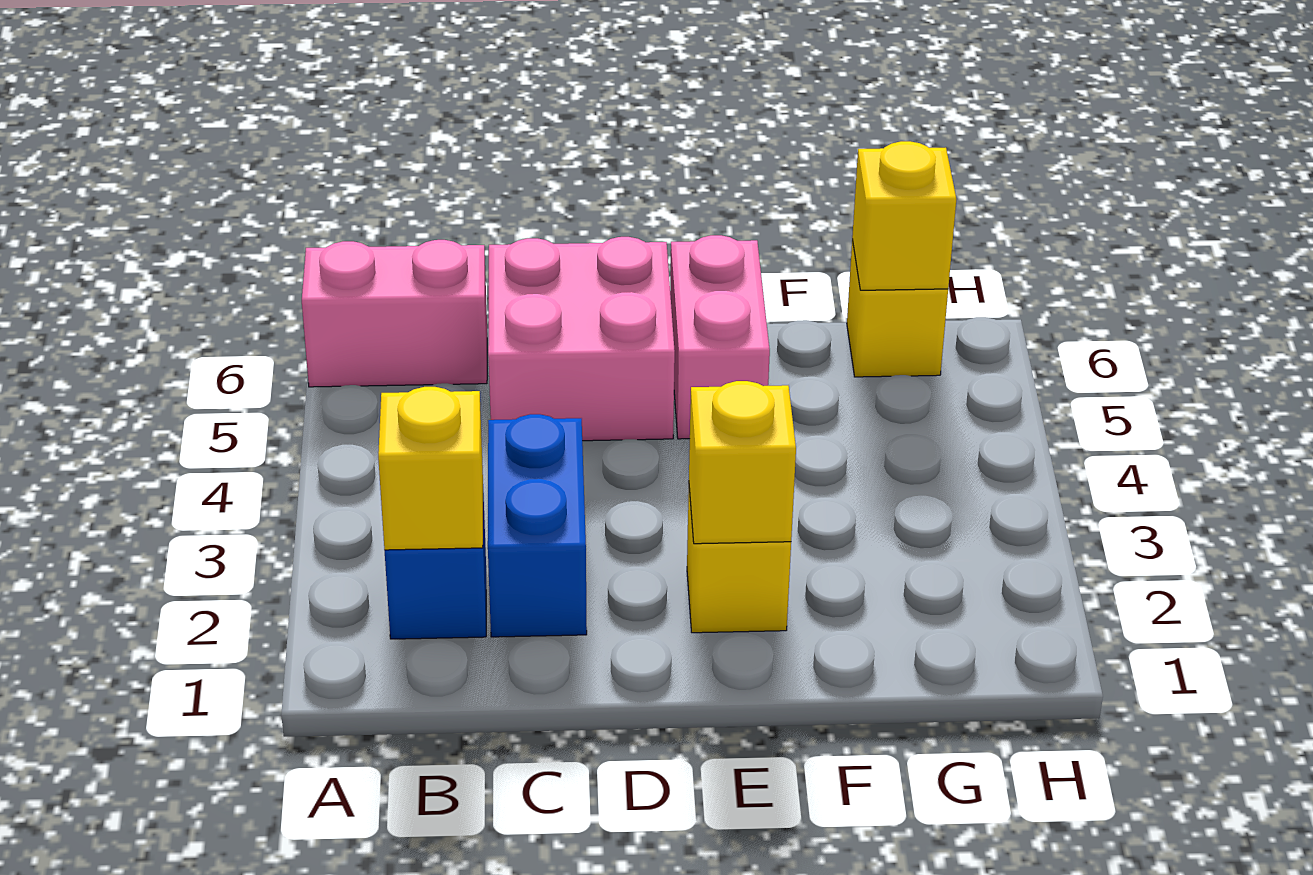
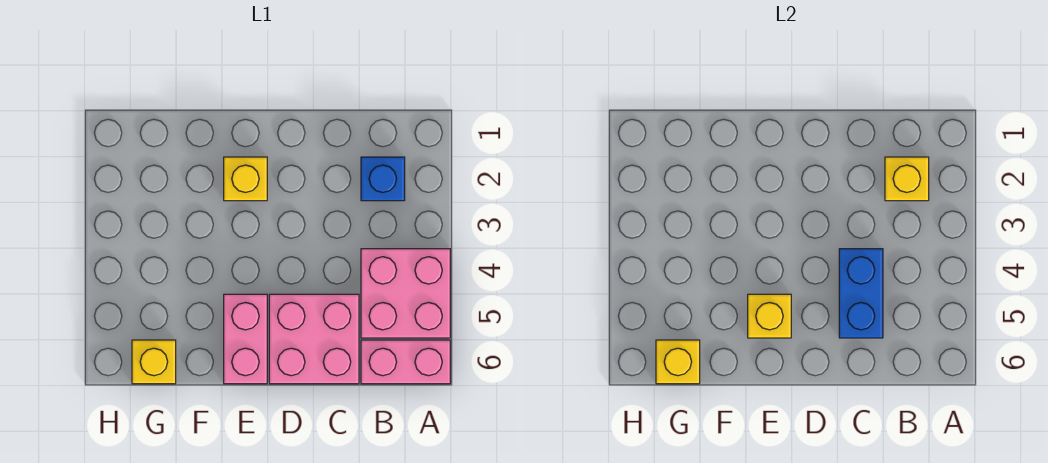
none -> pink 2x2 brick [361,249,450,338]
blue 1x2 brick [488,414,587,637] -> blue 1x2 brick moved to [839,249,883,338]
yellow 1x1 brick [689,381,796,544] -> yellow 1x1 brick moved to [748,294,791,338]

